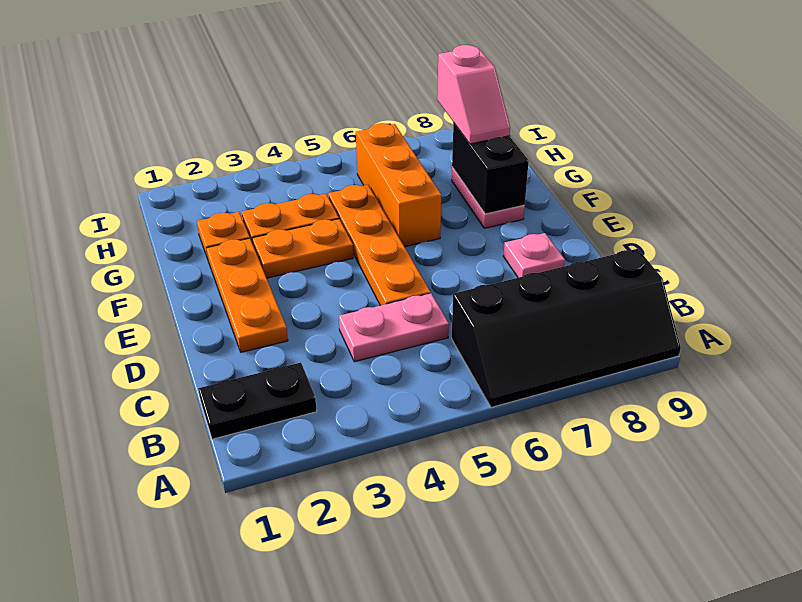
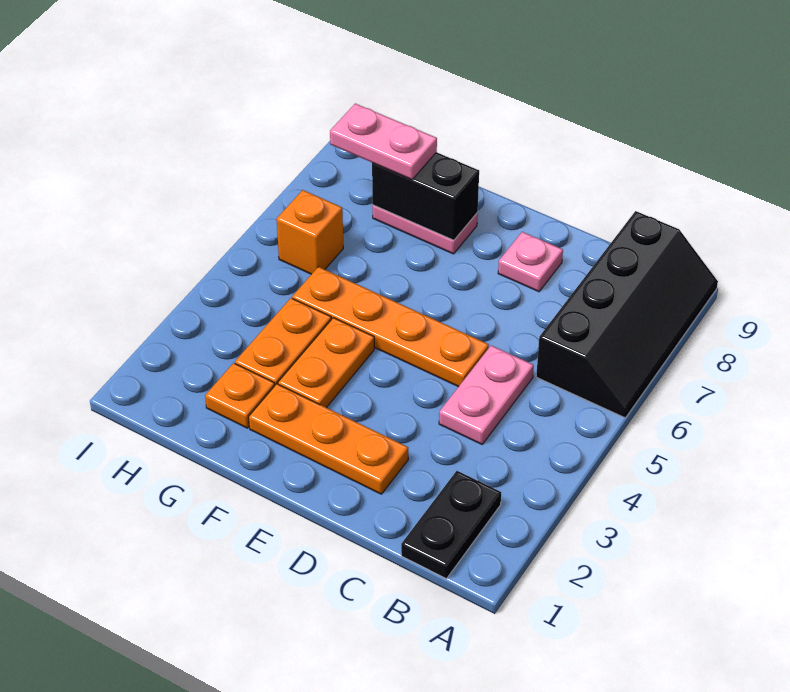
orange 1x3 brick [356,123,441,247] -> orange 1x1 brick [277,190,343,274]
pink 1x2 slope [437,45,510,144] -> pink 1x2 plate [330,104,437,180]

